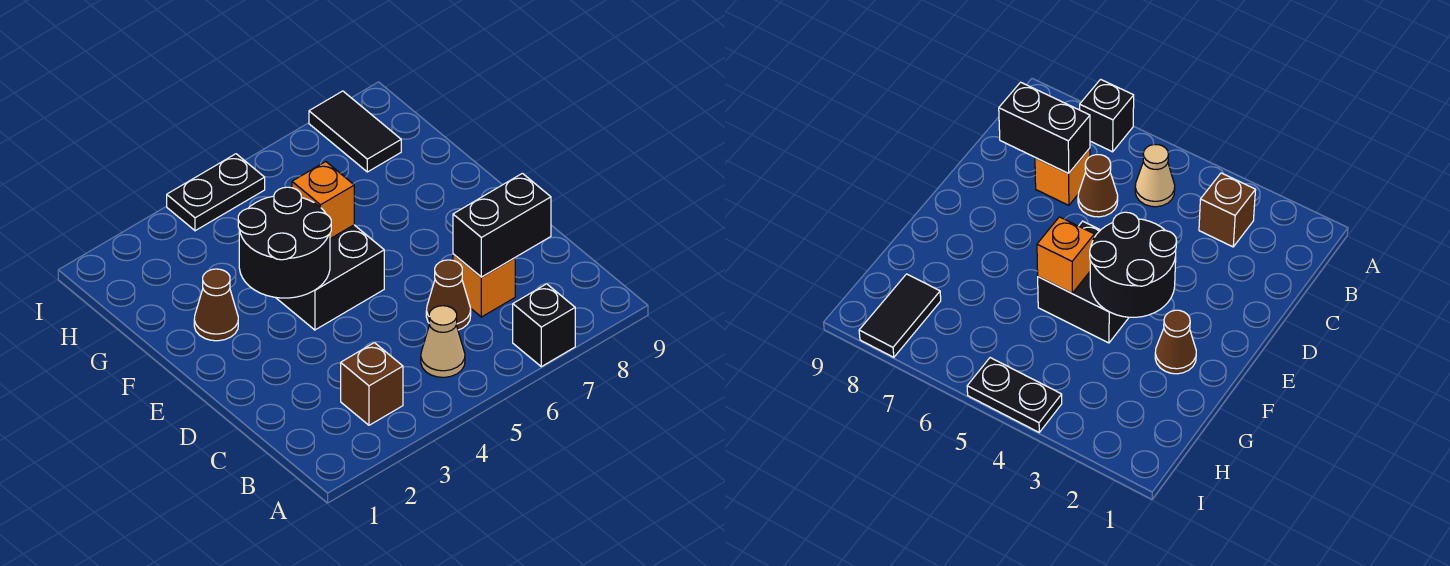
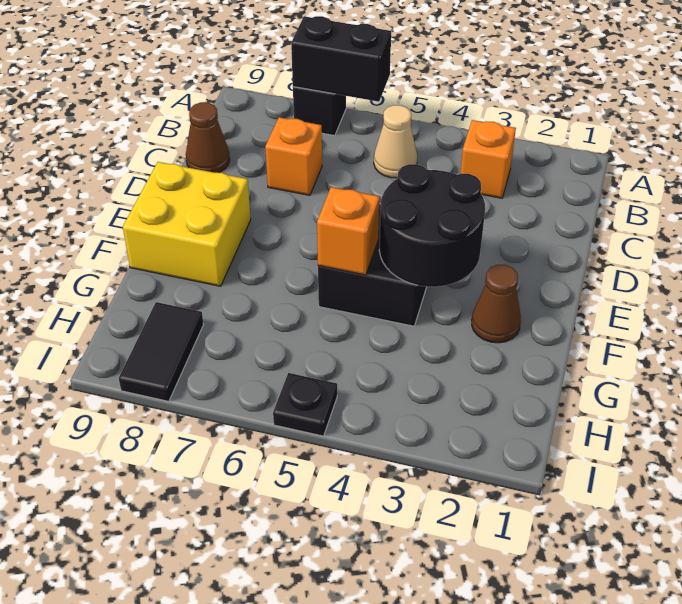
brown 1x1 brick [341,343,403,425] -> orange 1x1 brick [460,120,516,198]
brown 1x1 cone [426,260,471,330] -> brown 1x1 cone moved to [186,102,230,173]
black 1x2 brick [453,173,551,277] -> black 1x2 brick moved to [291,16,391,102]
none -> yellow 2x2 brick [123,162,251,286]
black 1x2 plate [167,154,265,231] -> black 1x1 plate [273,373,337,436]

